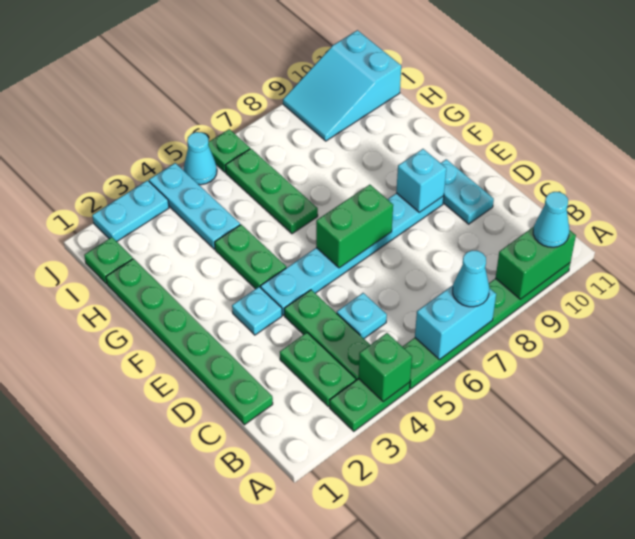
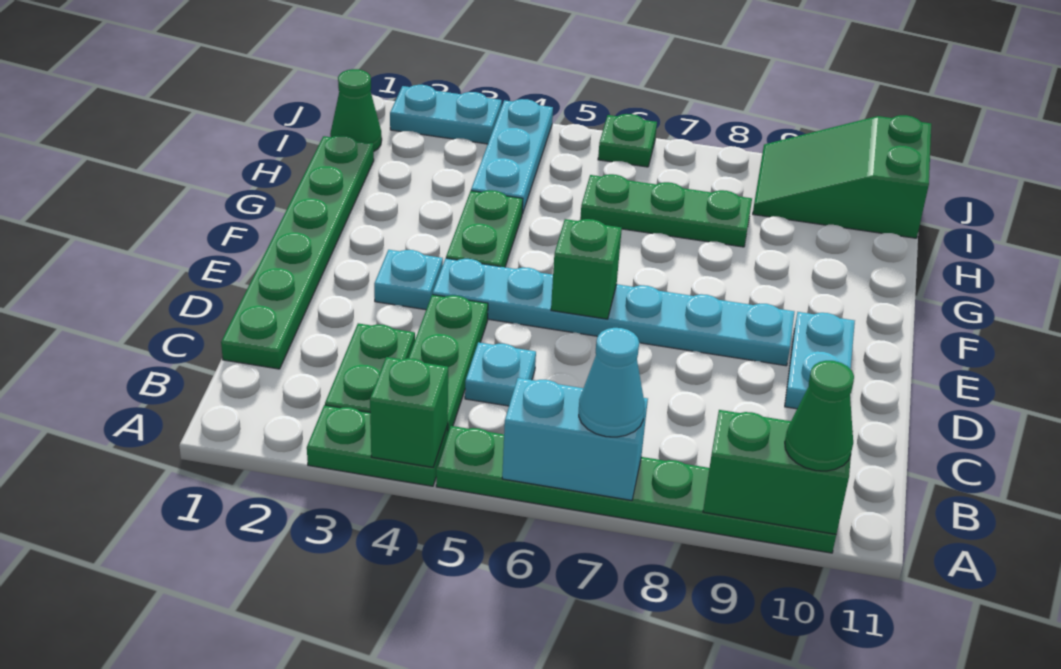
cyan 1x1 cone [533,192,569,247] -> green 1x1 cone [785,361,854,471]
green 1x2 brick [316,185,393,268] -> green 1x1 brick [551,219,622,319]
cyan 1x1 brick [396,149,446,212] -> none
green 1x3 plate [225,149,318,234] -> green 1x3 plate turned to [580,174,752,247]
green 1x1 plate [84,237,133,284] -> green 1x1 cone [330,69,382,151]
cyan 2x3 slope [283,30,401,141] -> green 2x3 slope [753,115,931,238]
cyan 1x1 cone [184,132,217,185] -> none

